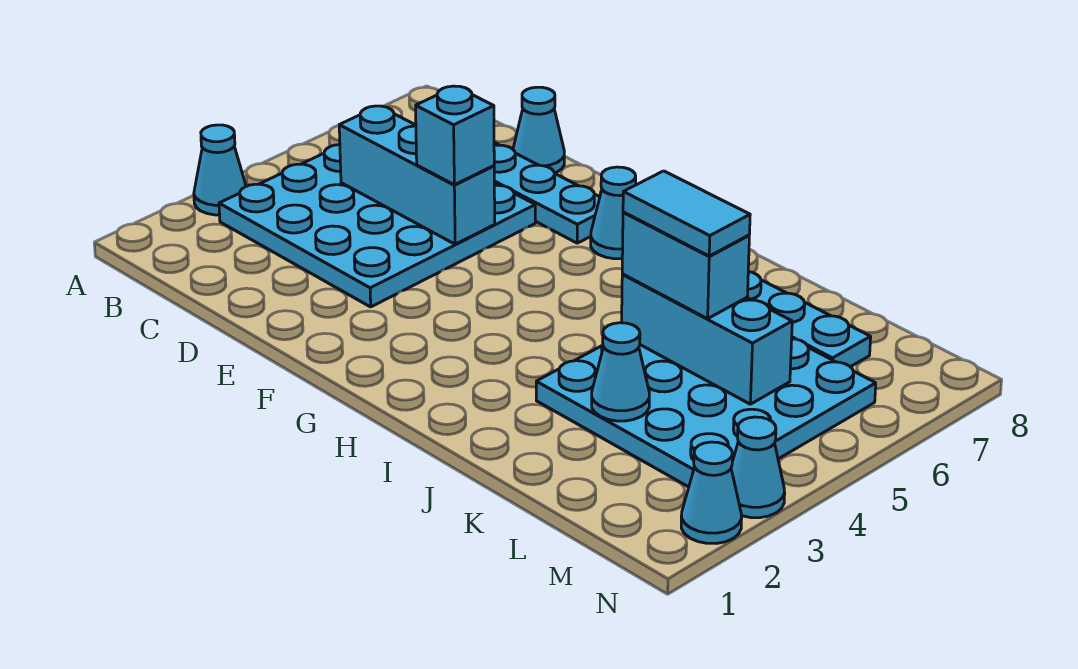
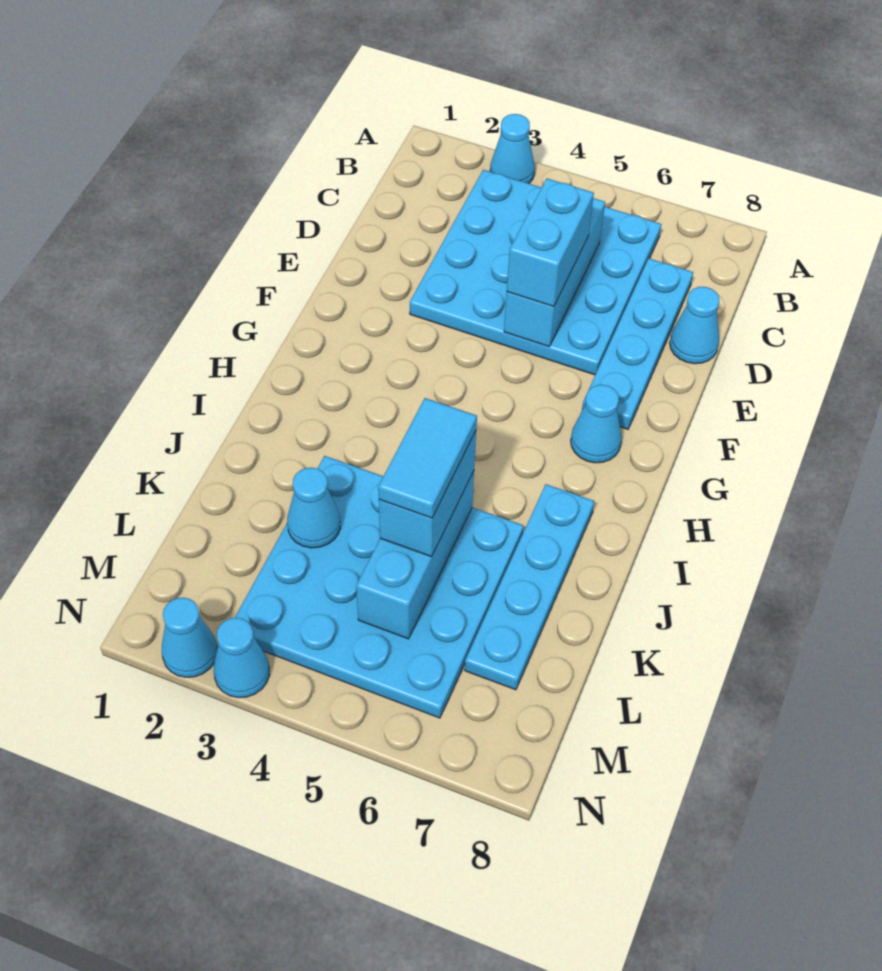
cyan 1x1 brick [416,86,494,185] -> cyan 1x2 brick [507,179,594,307]

